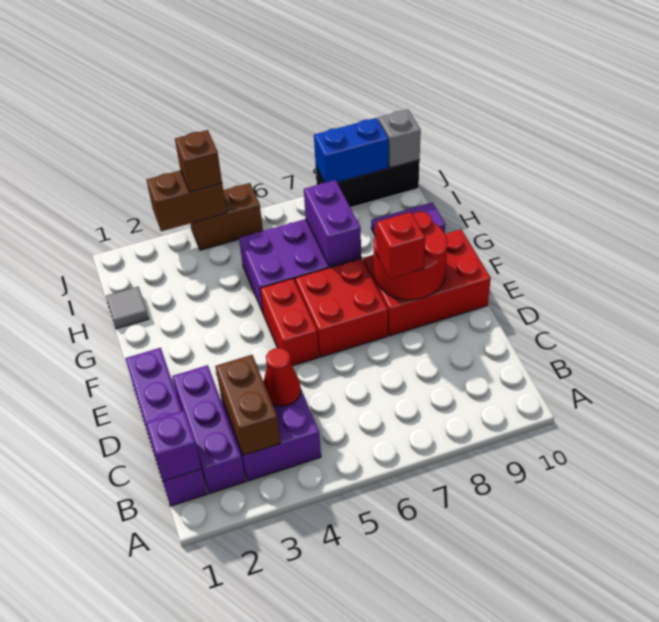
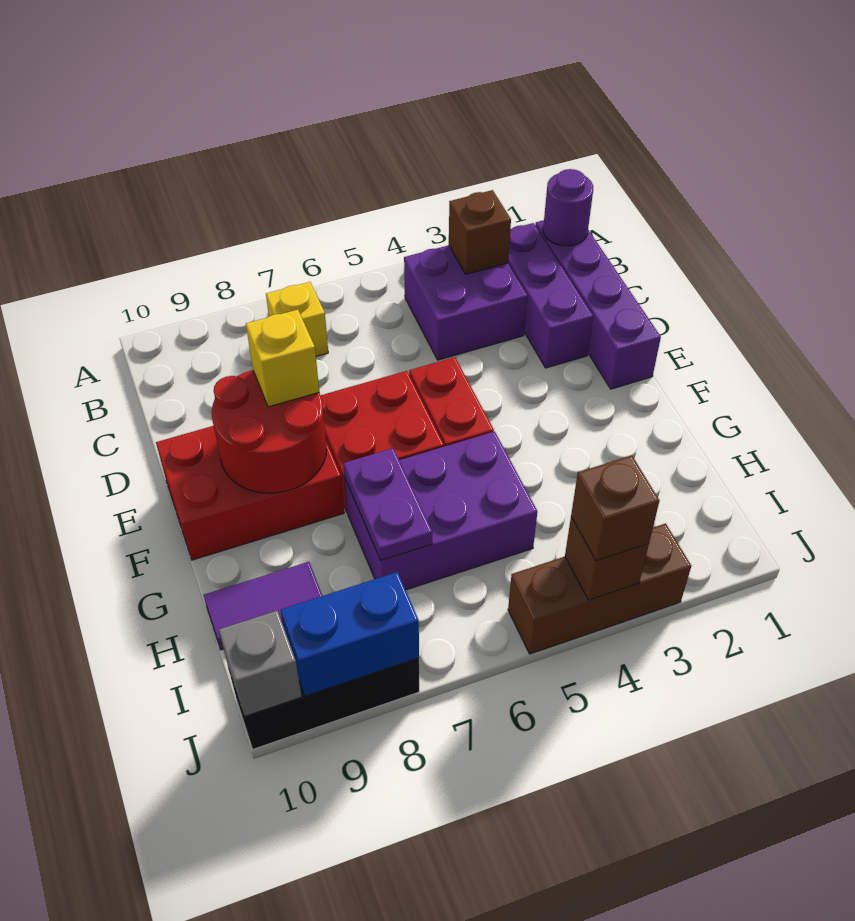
purple 1x1 brick [146,411,201,481] -> purple 1x1 round brick [543,169,593,246]
brown 1x2 brick [215,355,280,455] -> brown 1x1 brick [449,190,511,274]
none -> yellow 1x1 brick [266,282,328,356]
red 1x1 cone [264,348,301,407] -> none
red 1x1 brick [376,212,425,278] -> yellow 1x1 brick [246,310,319,407]
purple 1x2 brick [304,180,361,266] -> purple 1x2 plate [343,448,432,560]
grey 1x1 tile [106,287,149,329] -> none
brown 1x2 brick [147,170,227,231] -> brown 1x1 brick [565,517,649,600]
brown 1x2 brick [190,183,263,250] -> brown 1x3 brick [508,523,691,654]

